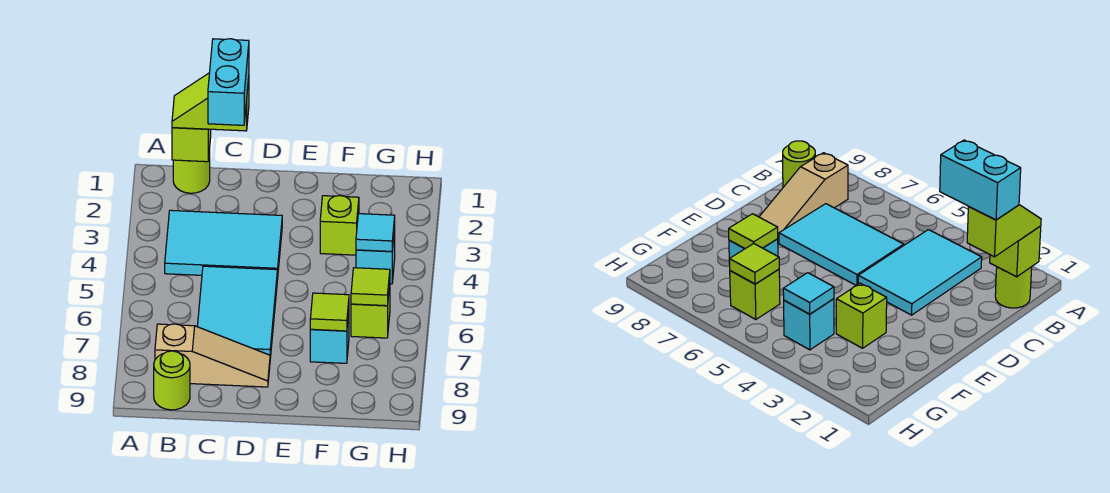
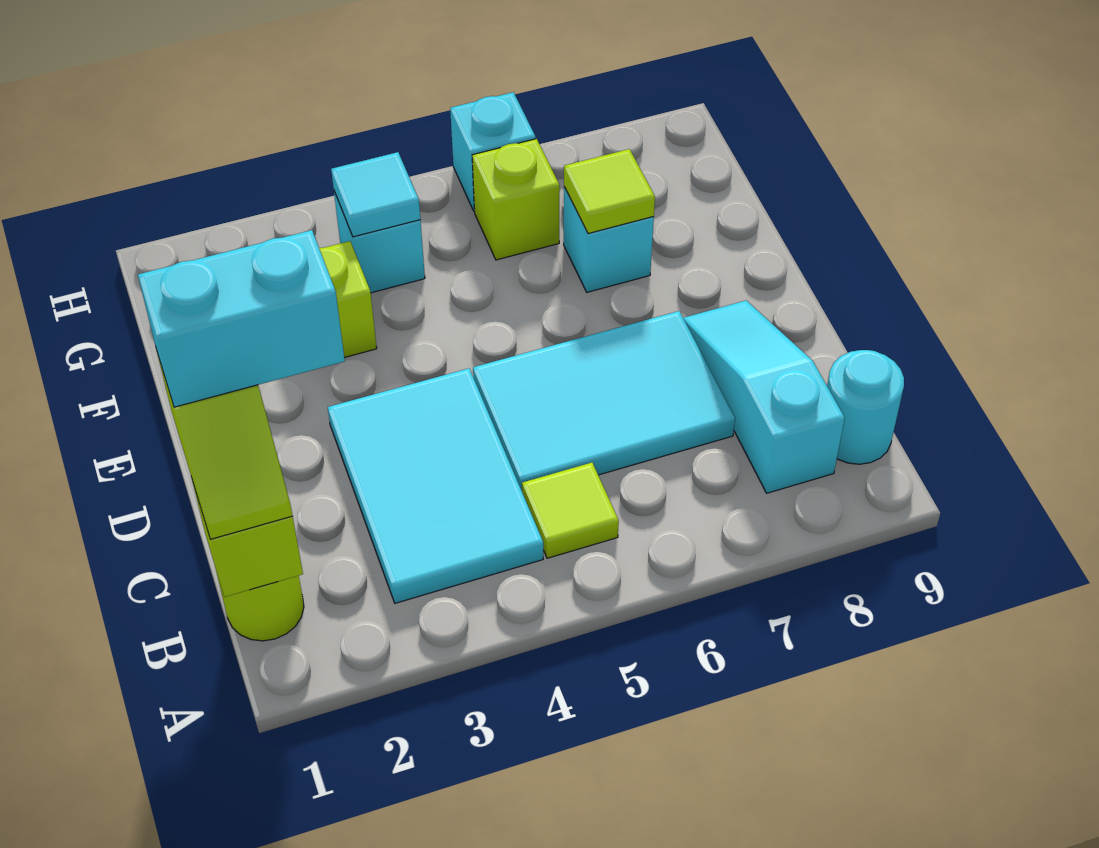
tan 1x3 slope [155,324,270,387] -> cyan 1x3 slope [683,300,845,493]
lime 1x1 round brick [154,351,190,410] -> cyan 1x1 round brick [827,350,904,464]
lime 1x1 tile [351,268,390,306] -> lime 1x1 tile moved to [522,463,619,558]
none -> cyan 1x1 brick [450,92,536,211]

